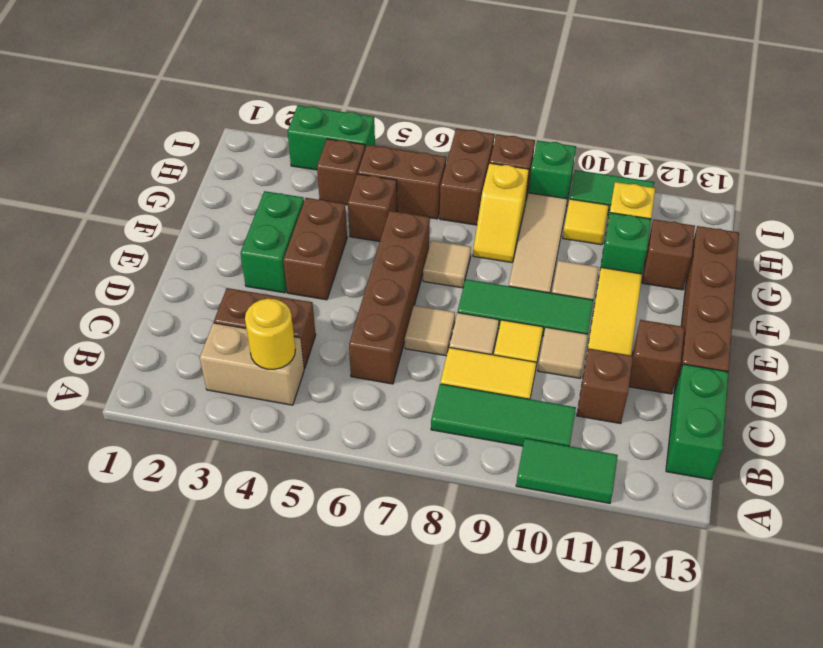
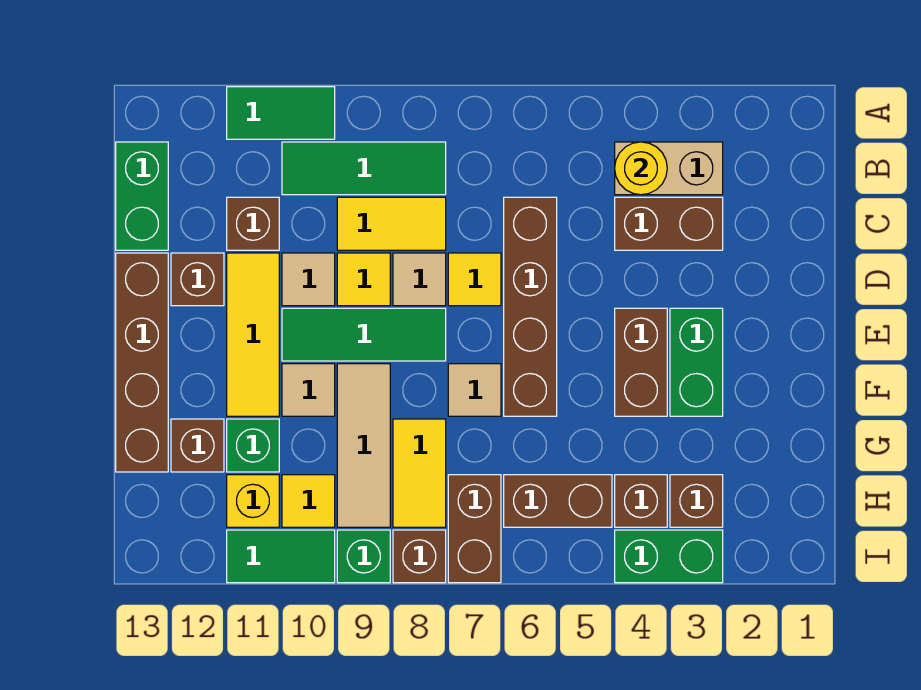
tan 1x1 tile [405,306,455,356] -> yellow 1x1 tile [448,253,501,306]
brown 1x1 brick [348,174,397,242] -> brown 1x1 brick moved to [670,475,723,527]
yellow 1x2 slope [473,163,529,263] -> yellow 1x2 tile [393,419,446,527]

